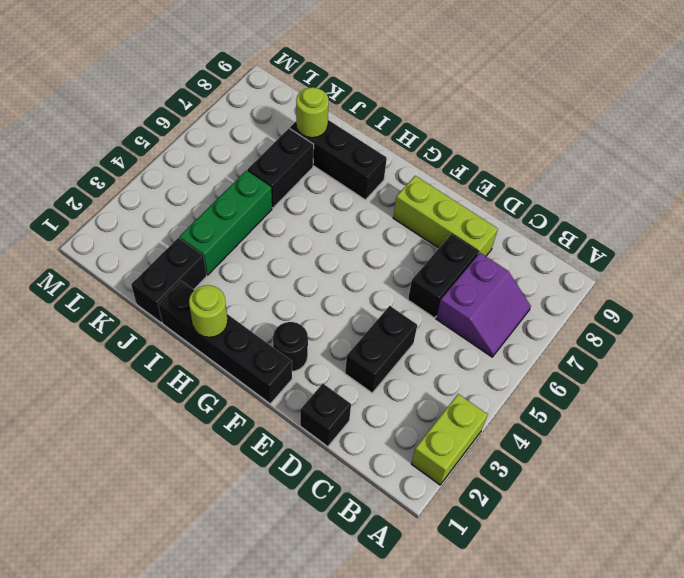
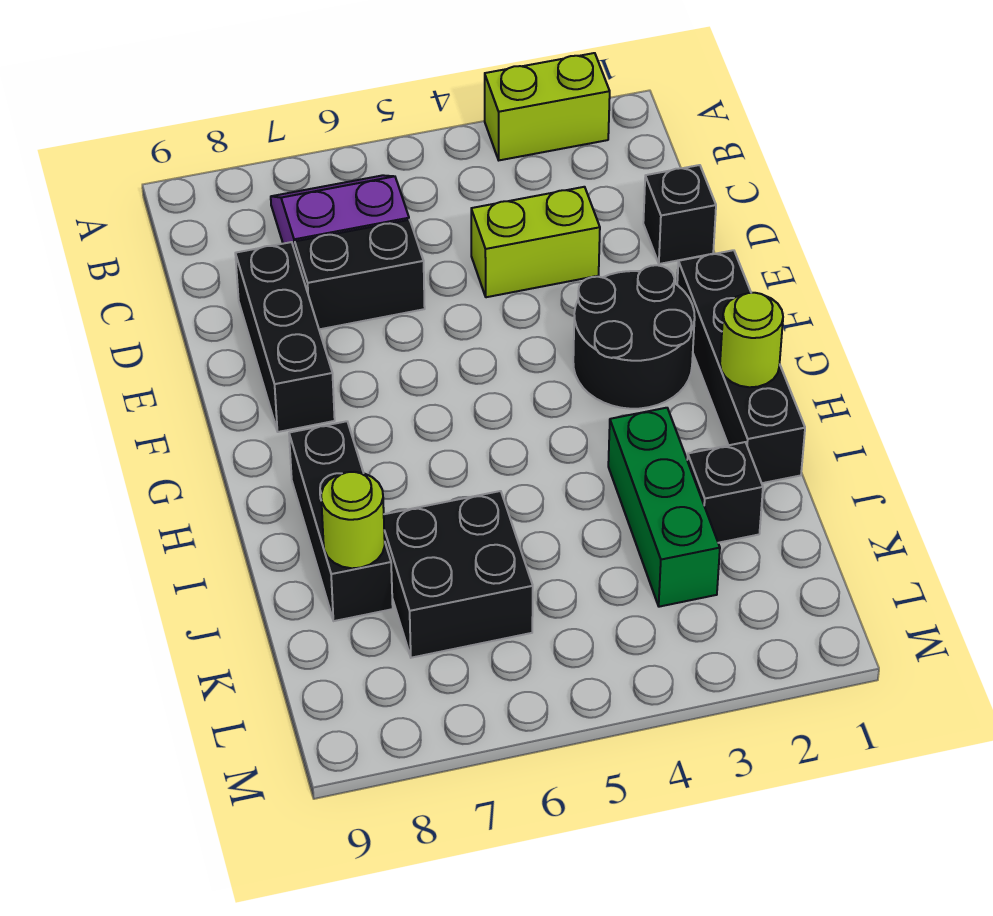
black 1x2 brick [345,306,417,393] -> lime 1x2 brick [471,187,600,297]
lime 1x3 brick [393,176,498,256] -> black 1x3 brick [235,242,335,432]
black 1x1 round brick [273,322,308,371] -> black 2x2 round brick [573,265,695,409]
black 1x2 brick [131,238,207,323] -> black 1x1 brick [687,442,763,543]
green 1x3 brick [180,170,272,275] -> green 1x3 brick turned to [608,408,720,607]
black 1x2 brick [247,128,314,208] -> black 2x2 brick [384,491,533,658]

